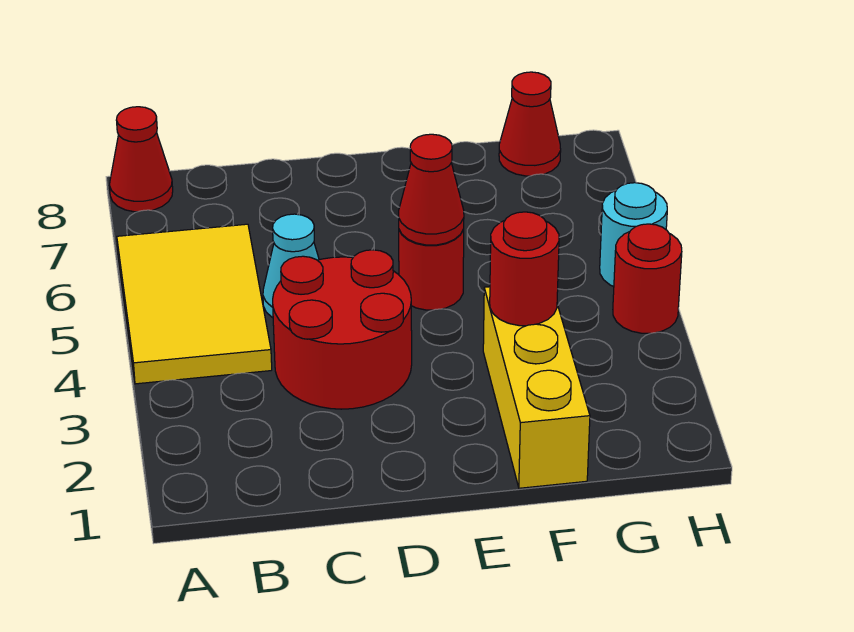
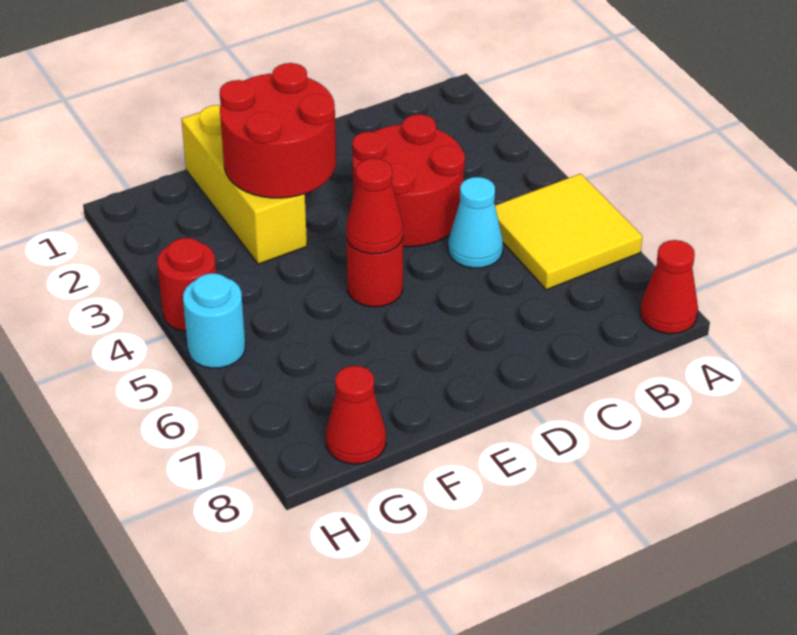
yellow 2x3 tile [117,224,272,384] -> yellow 2x2 tile [495,174,643,290]
red 1x1 round brick [490,212,559,326] -> red 2x2 round brick [220,63,336,198]

